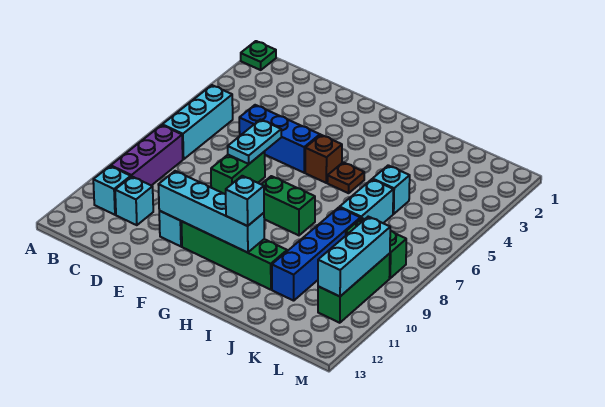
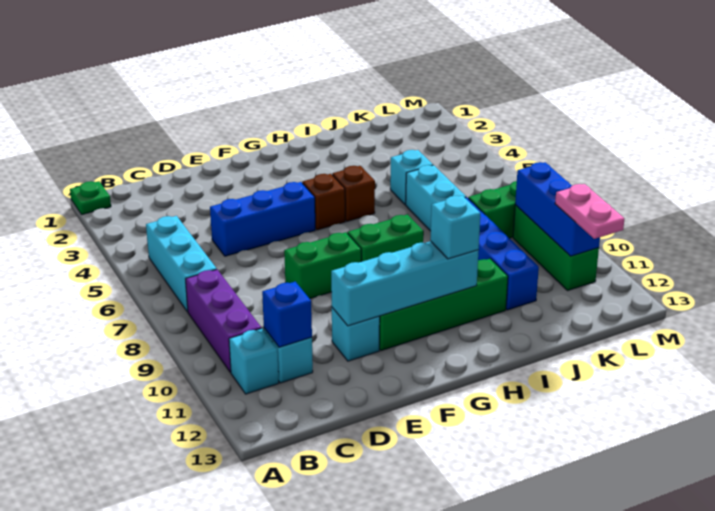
none -> blue 1x1 brick [262,282,312,347]
cyan 1x2 plate [228,120,281,164] -> none
green 1x2 brick [211,152,265,194] -> green 1x2 brick turned to [284,232,361,299]
brown 1x1 plate [327,162,364,193] -> brown 1x1 brick [332,166,375,221]
cyan 1x3 brick [318,217,390,296] -> blue 1x3 brick [515,162,600,256]
none -> pink 1x2 plate [555,184,625,239]

